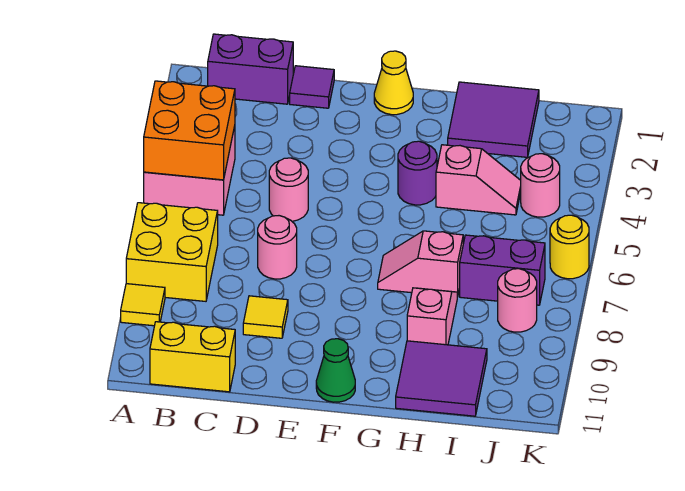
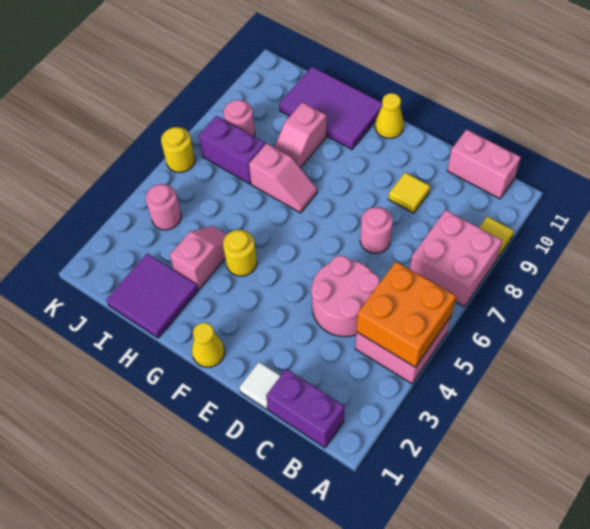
yellow 2x2 brick [126,203,218,301] -> pink 2x2 brick [410,210,502,307]
yellow 1x2 brick [150,322,235,392] -> pink 1x2 brick [447,129,521,199]
purple 1x1 tile [290,66,334,108] -> white 1x1 tile [239,362,280,409]
pink 1x1 round brick [269,158,308,221] -> pink 2x2 round brick [311,256,380,337]
green 1x1 cone [316,339,355,402] -> yellow 1x1 cone [375,93,404,138]
purple 1x1 round brick [398,141,437,205] -> yellow 1x1 round brick [223,230,257,276]
pink 1x2 slope [436,145,521,215] -> pink 1x2 slope turned to [170,226,227,289]
purple 2x2 tile [396,341,487,416] -> purple 2x3 tile [279,67,382,149]

